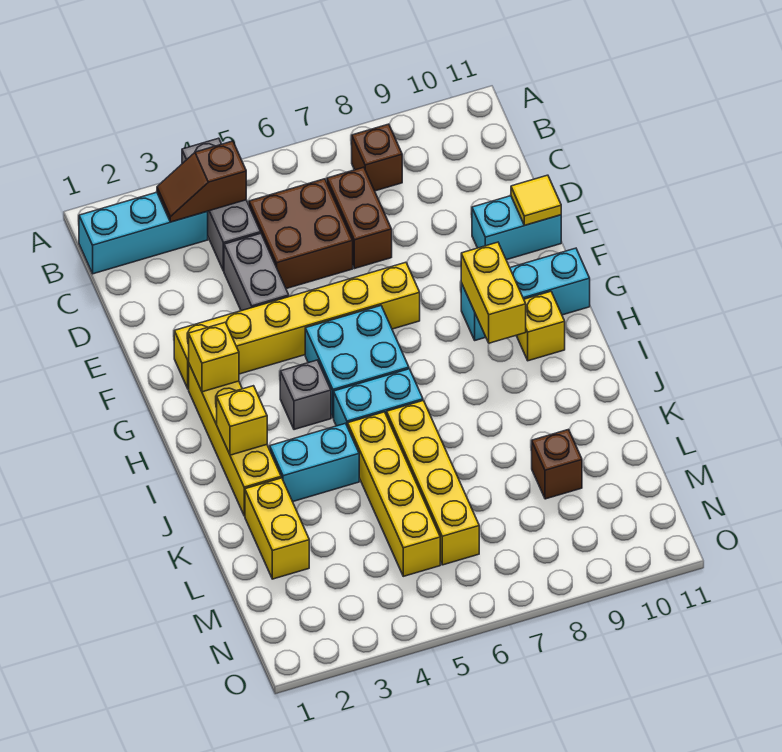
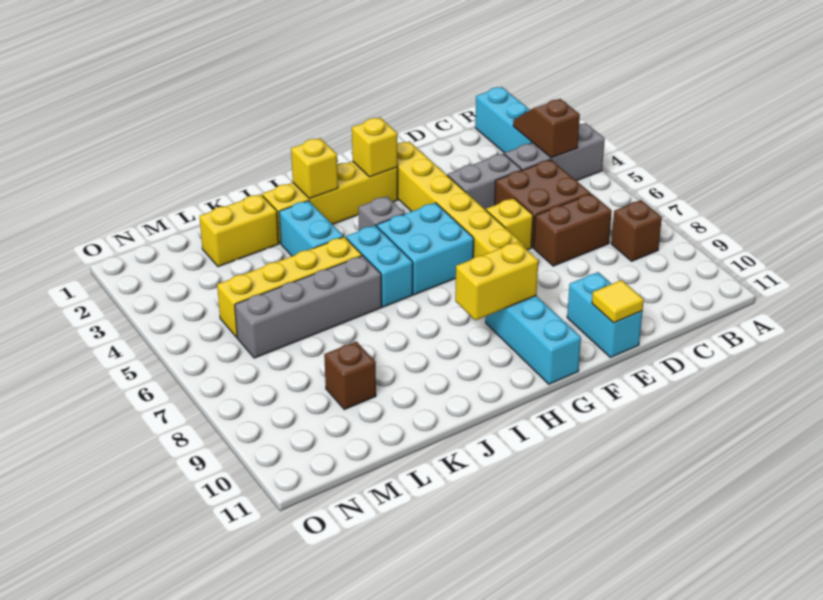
yellow 1x1 brick [516,291,565,361] -> yellow 1x1 brick moved to [486,198,533,250]
yellow 1x4 brick [387,401,479,565] -> grey 1x4 brick [235,256,382,358]

